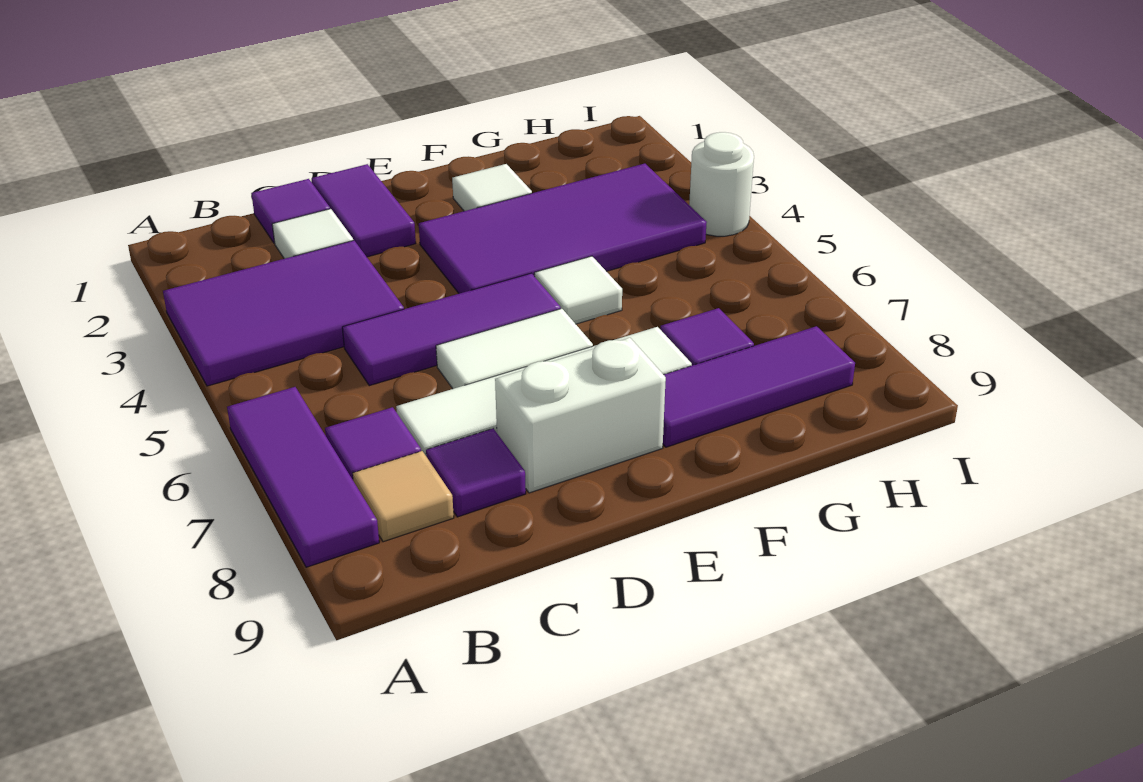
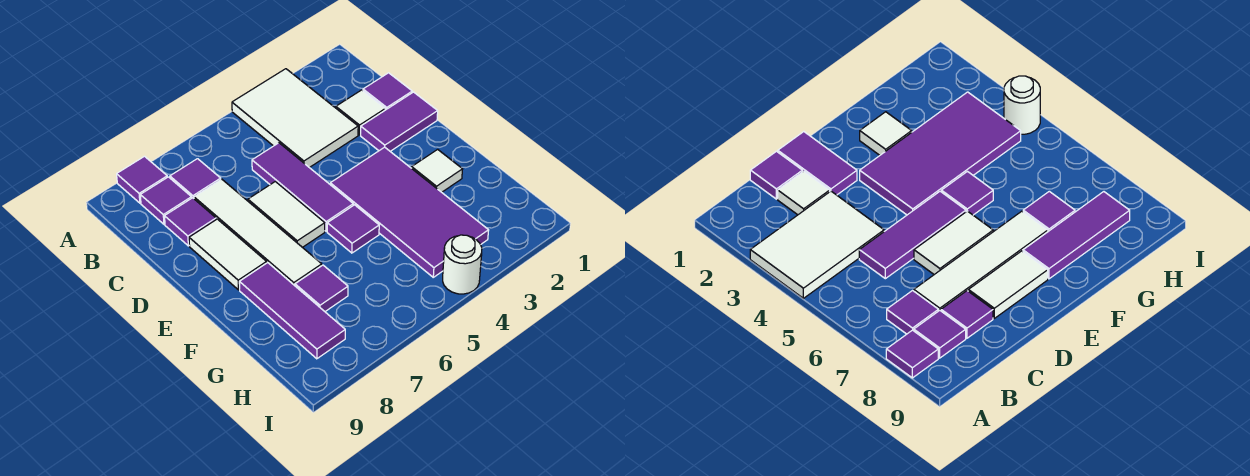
purple 2x3 tile [163,240,404,386] -> white 2x3 tile [232,69,358,168]
purple 1x3 tile [227,387,379,567] -> purple 1x1 tile [117,156,167,203]
tan 1x1 tile [353,451,454,542] -> purple 1x1 tile [140,177,192,224]
white 1x2 brick [495,338,666,493] -> white 1x2 tile [189,219,267,290]
white 1x1 tile [534,256,622,324] -> purple 1x1 tile [327,205,379,253]

